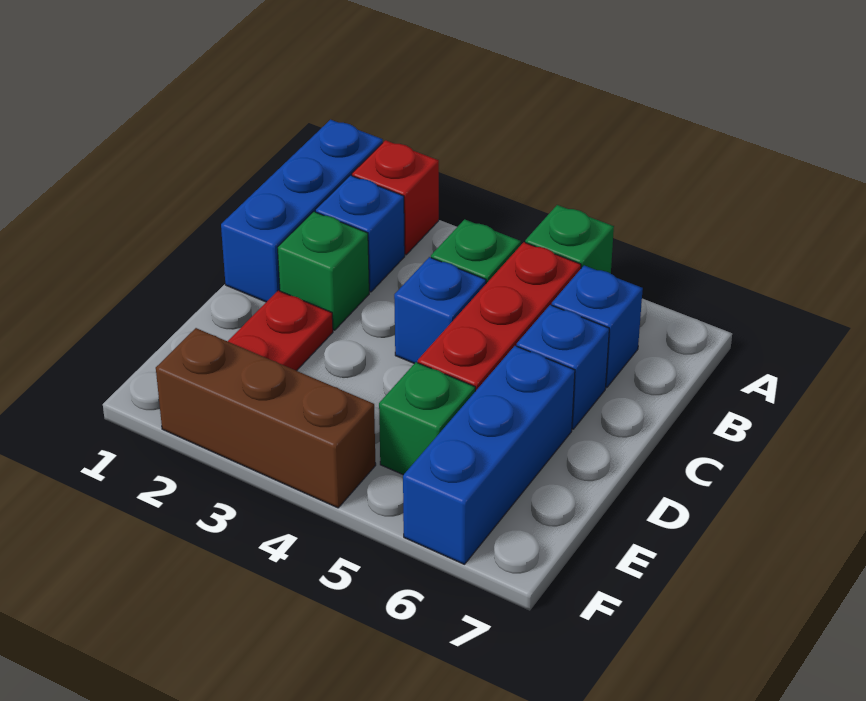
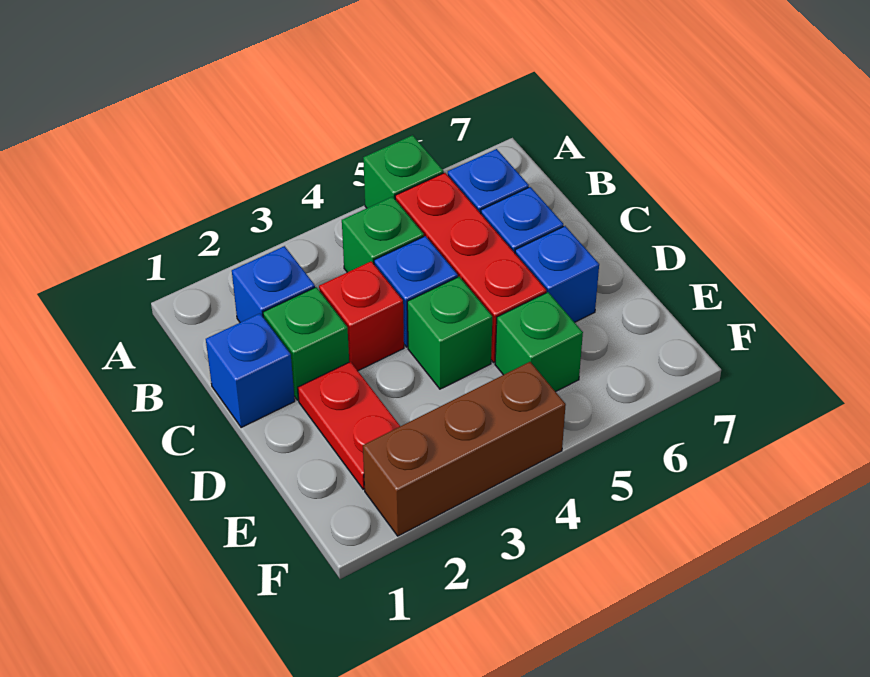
blue 1x3 brick [221,120,383,302] -> blue 1x1 brick [206,314,295,428]
red 1x1 brick [352,140,439,255] -> red 1x1 brick moved to [319,261,404,371]
none -> green 1x1 brick [407,277,492,389]
blue 1x3 brick [403,346,575,564] -> blue 1x1 brick [515,226,599,322]

